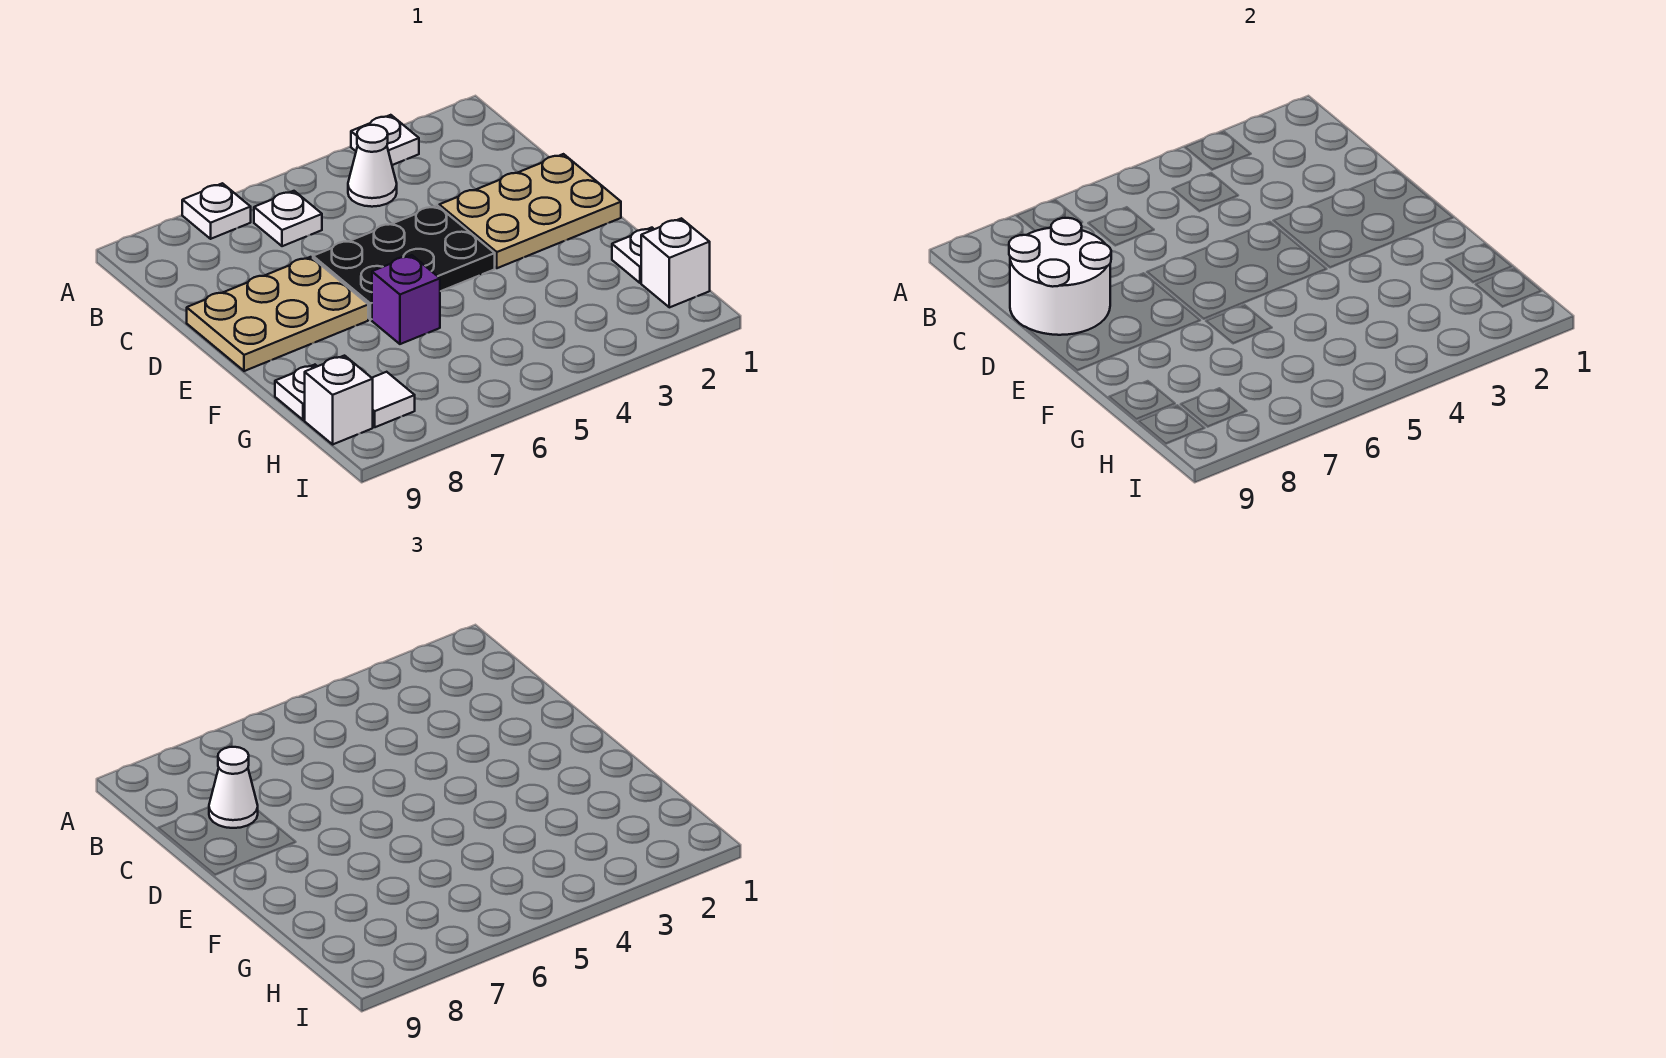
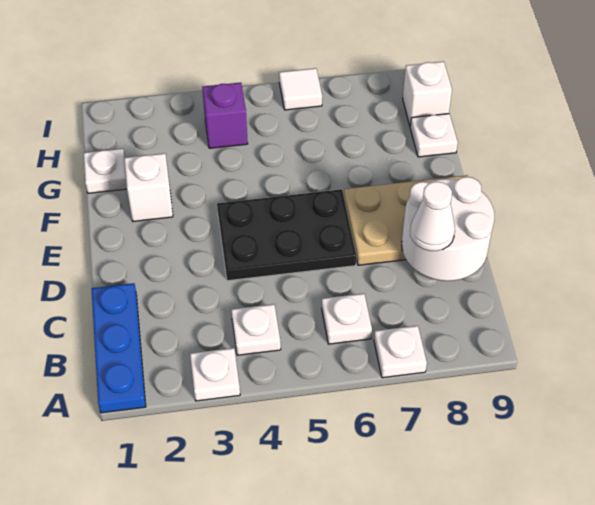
none -> blue 1x3 plate [92,283,146,413]
white 1x1 cone [348,125,397,207] -> white 1x1 plate [232,304,281,355]
tan 2x3 plate [439,154,621,268] -> none
purple 1x1 brick [372,255,440,344] -> purple 1x1 brick moved to [202,83,248,148]
white 1x1 brick [641,218,710,307] -> white 1x1 brick moved to [124,153,173,221]
white 1x1 tile [372,372,415,427] -> white 1x1 tile moved to [279,68,322,110]

